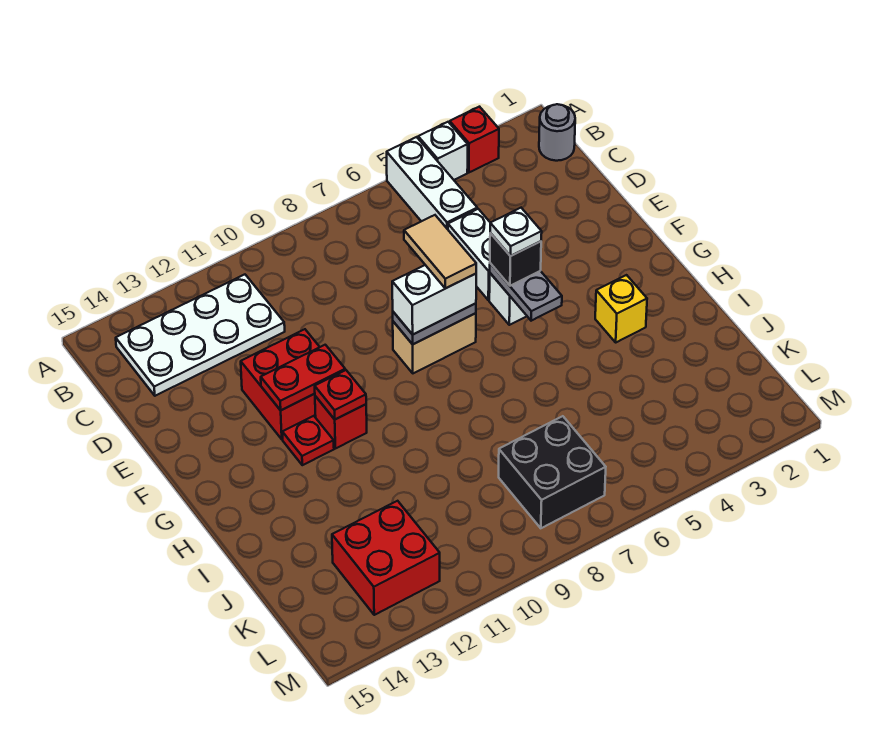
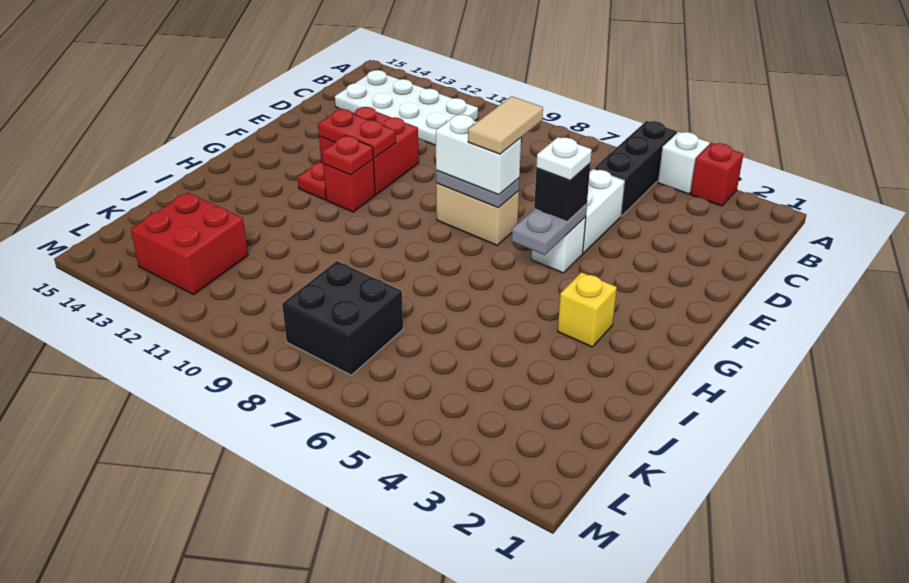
white 1x3 brick [387,137,477,229] -> black 1x3 brick [594,121,677,216]
grey 1x1 round brick [539,104,575,161] -> none

